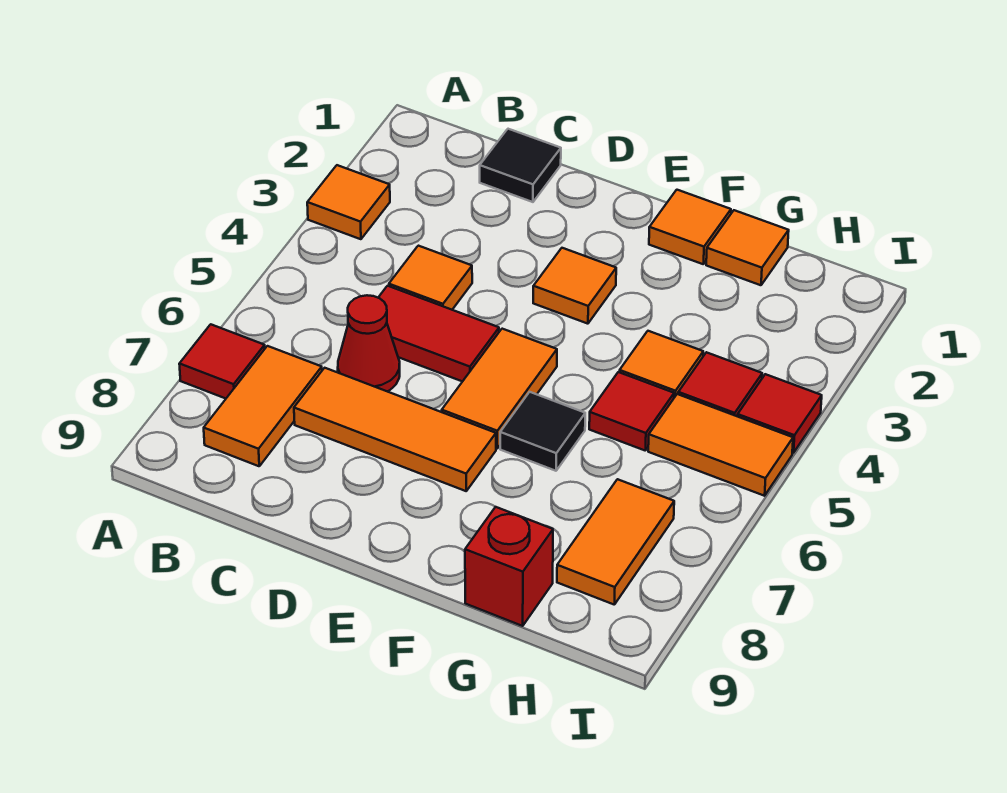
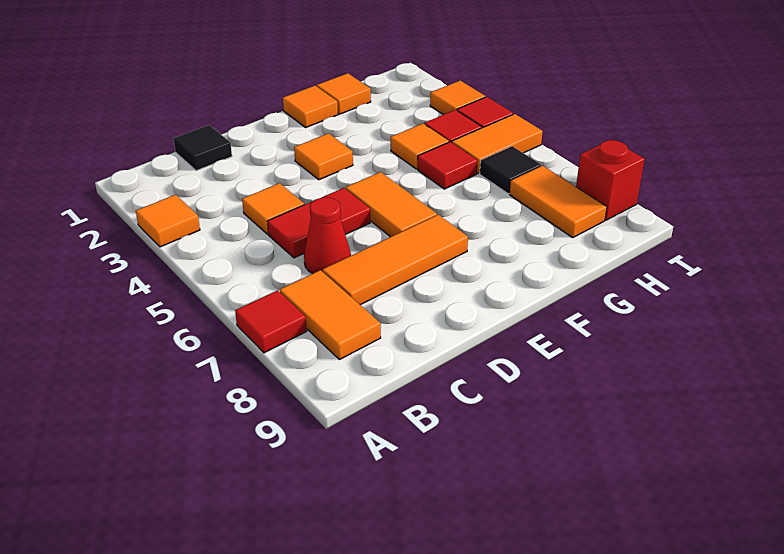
black 1x1 tile [500,392,585,471] -> black 1x1 tile moved to [480,146,541,194]
red 1x1 brick [465,507,553,626] -> red 1x1 brick moved to [576,139,645,220]
none -> orange 1x1 tile [430,81,485,115]

